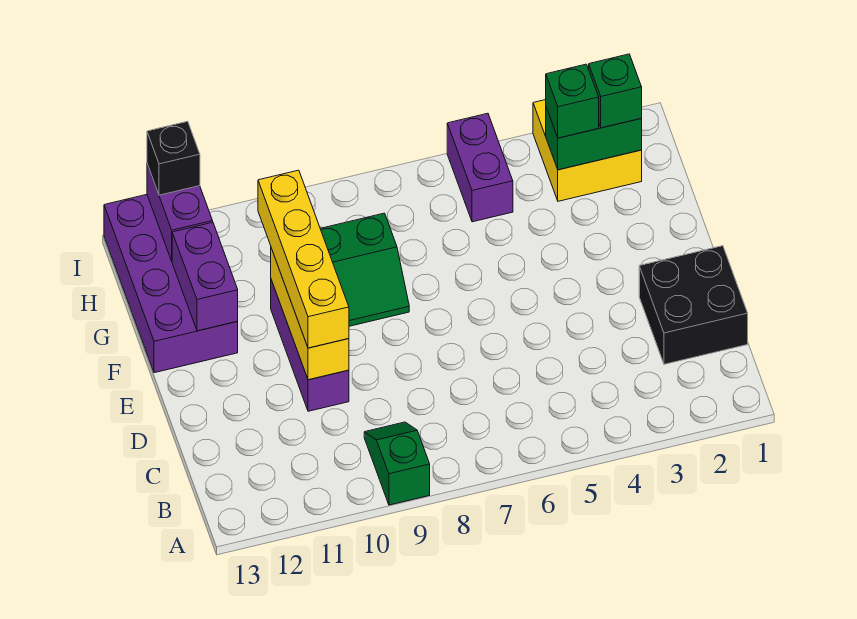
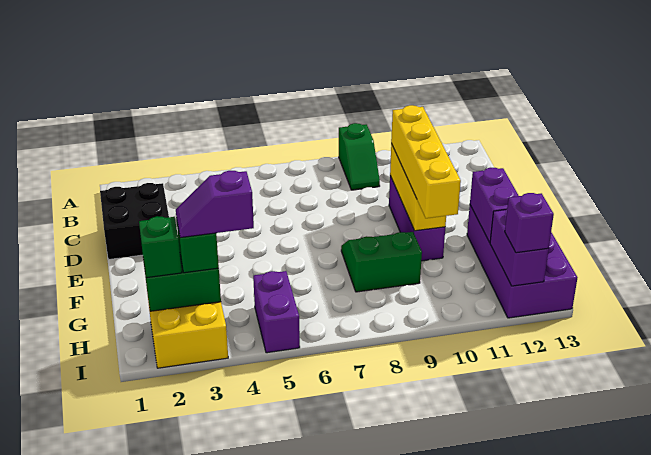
none -> purple 1x2 slope [176,171,254,238]
black 1x1 brick [147,121,200,195] -> purple 1x1 brick [505,193,554,253]

